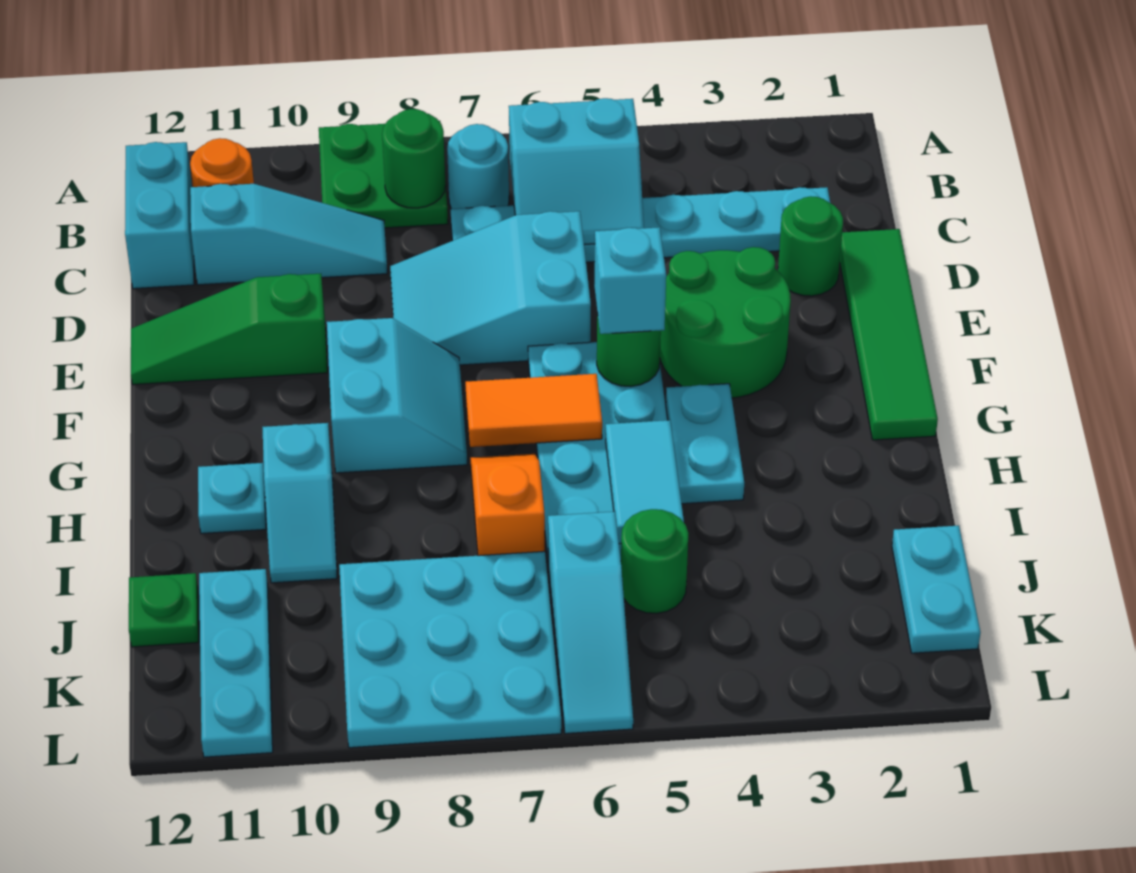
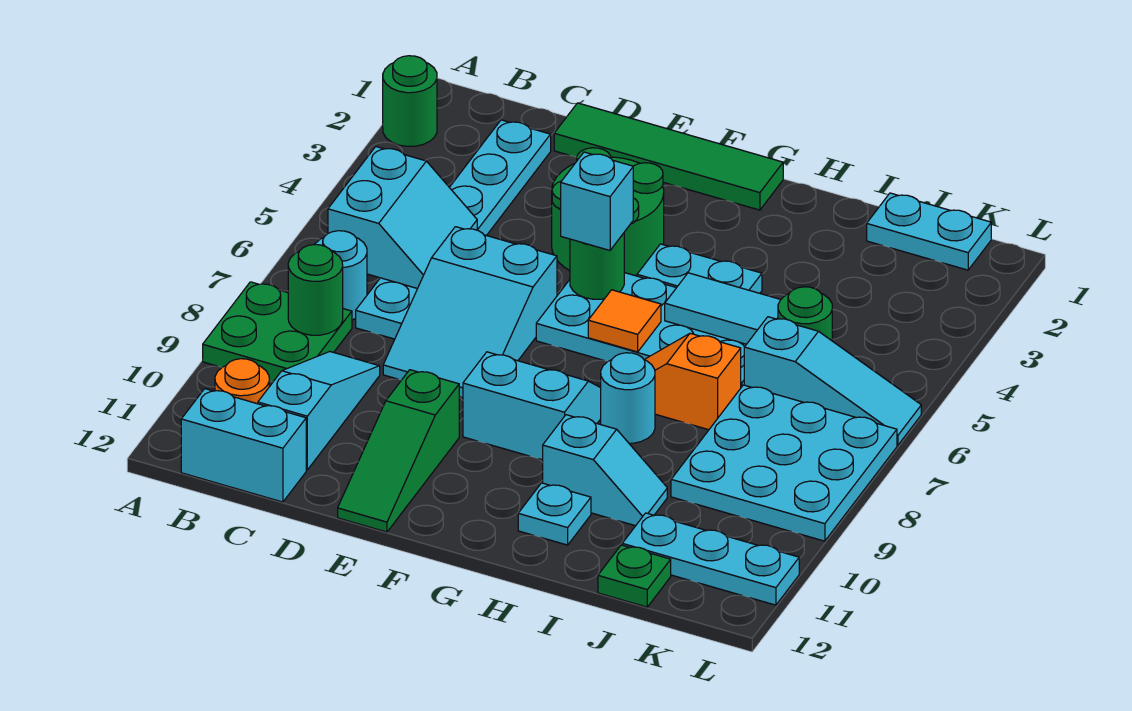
green 1x1 round brick [778,196,843,296] -> green 1x1 round brick moved to [383,56,437,146]
orange 1x2 tile [466,374,602,447] -> orange 1x1 tile [588,290,661,352]
none -> cyan 1x1 round brick [601,353,655,443]

